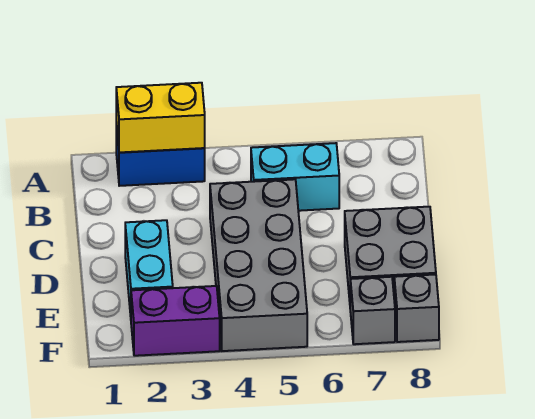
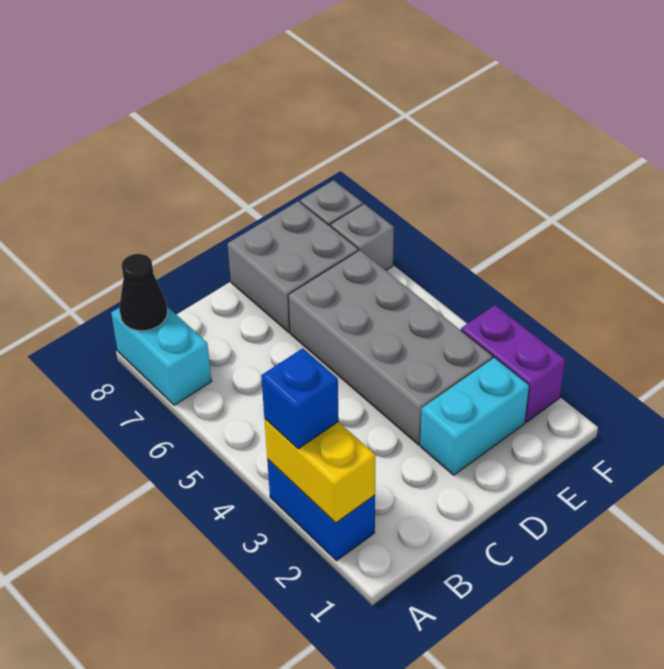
none -> blue 1x1 brick [261,348,339,449]
none -> black 1x1 cone [119,254,168,331]
cyan 1x2 brick [251,143,339,211] -> cyan 1x2 brick moved to [111,307,212,405]
grey 2x4 brick [210,179,307,351] -> grey 2x4 brick turned to [288,250,493,445]

